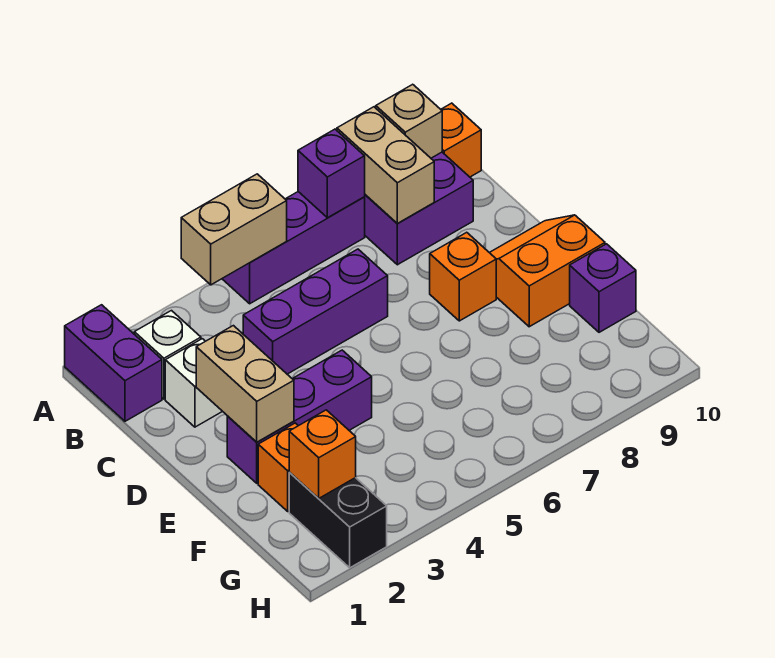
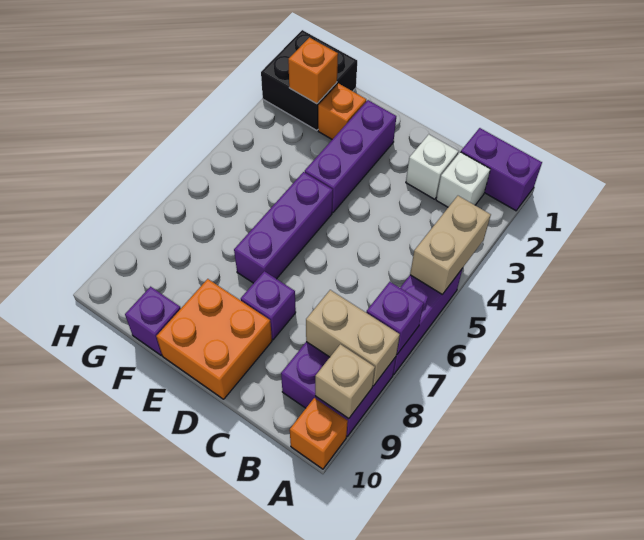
purple 1x3 brick [243,249,388,374] -> purple 1x3 brick moved to [234,172,333,283]
tan 1x2 brick [196,326,294,442] -> none
orange 1x1 brick [430,232,496,321] -> purple 1x1 brick [241,271,296,340]
orange 2x2 slope [490,215,605,327] -> orange 2x2 brick [156,279,272,399]
black 1x2 brick [289,473,387,568] -> black 2x2 brick [261,30,357,130]

